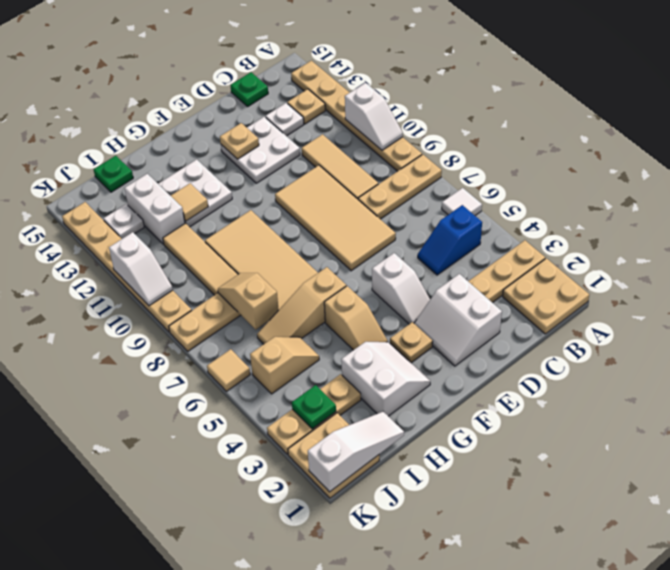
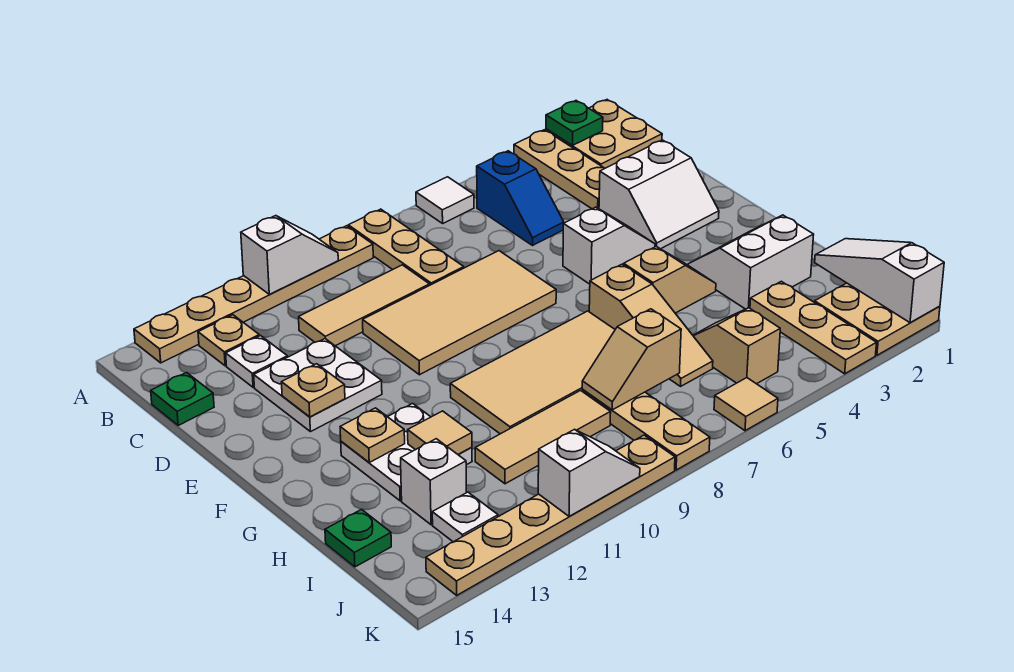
tan 1x1 plate [390,322,433,363] -> tan 1x1 plate moved to [340,408,405,462]
white 1x2 brick [125,174,185,244] -> white 1x1 brick [401,439,467,525]
green 1x1 plate [292,385,336,429] -> green 1x1 plate moved to [546,101,603,145]

